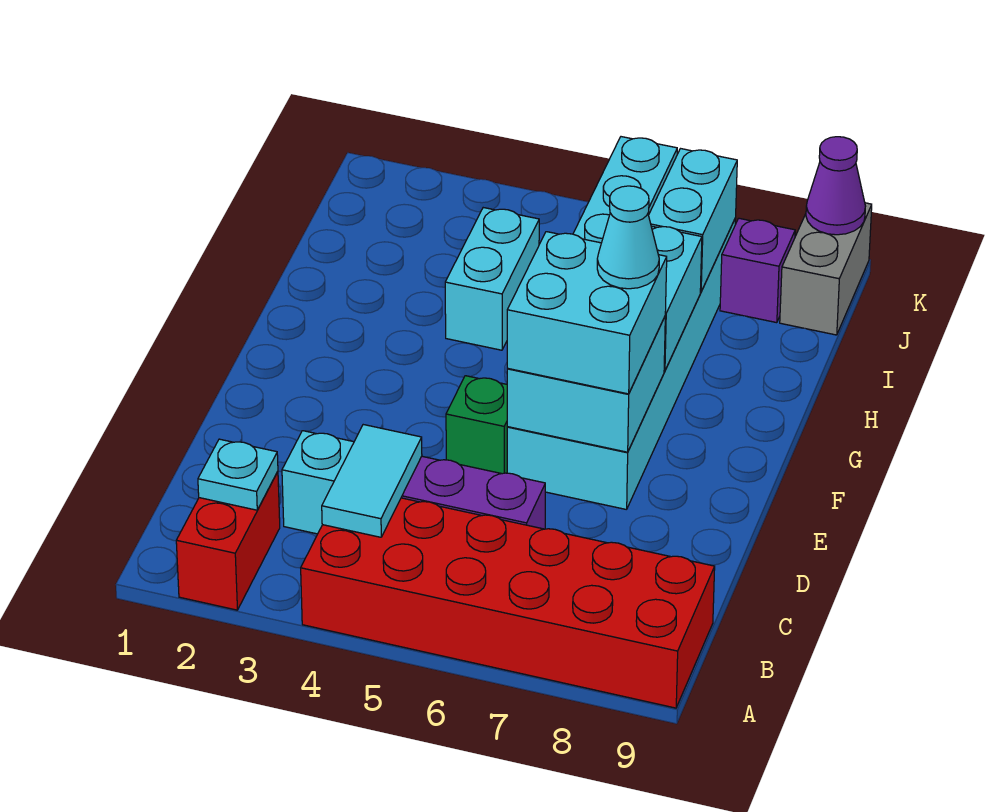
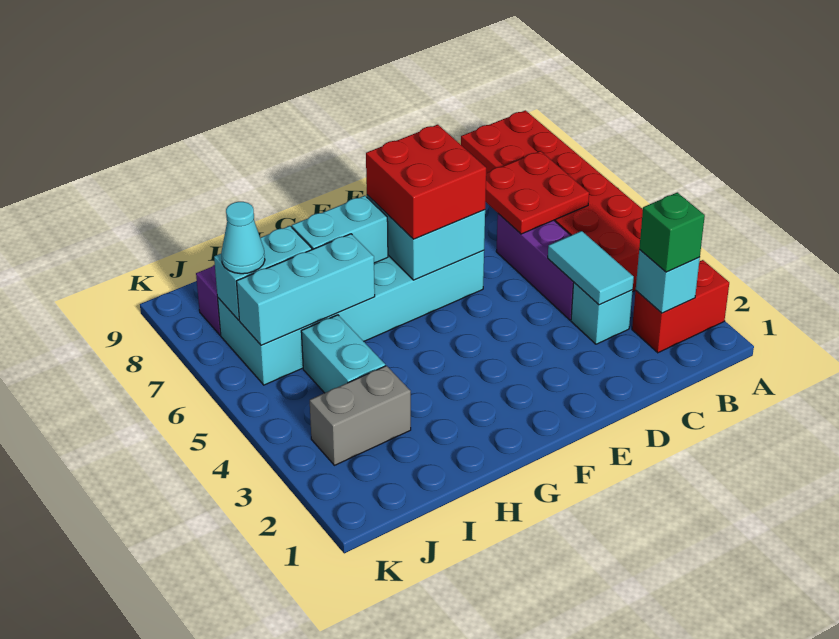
cyan 1x1 plate [198,439,278,510] -> cyan 1x1 brick [636,250,700,313]
cyan 1x2 tile [322,425,422,537] -> cyan 1x2 tile turned to [548,231,634,305]
none -> red 2x2 plate [485,151,589,234]
green 1x1 brick [446,376,507,474] -> green 1x1 brick moved to [639,193,705,272]
cyan 2x2 brick [507,232,667,394] -> red 2x2 brick [366,125,486,239]
cyan 1x1 cone [597,186,659,289] -> cyan 1x1 cone moved to [221,202,265,274]
cyan 1x2 brick [445,208,539,350] -> cyan 1x2 brick turned to [301,315,385,393]
grey 1x2 brick [780,203,872,335] -> grey 1x2 brick moved to [310,366,411,465]
purple 1x1 cone [806,137,865,235] -> none

